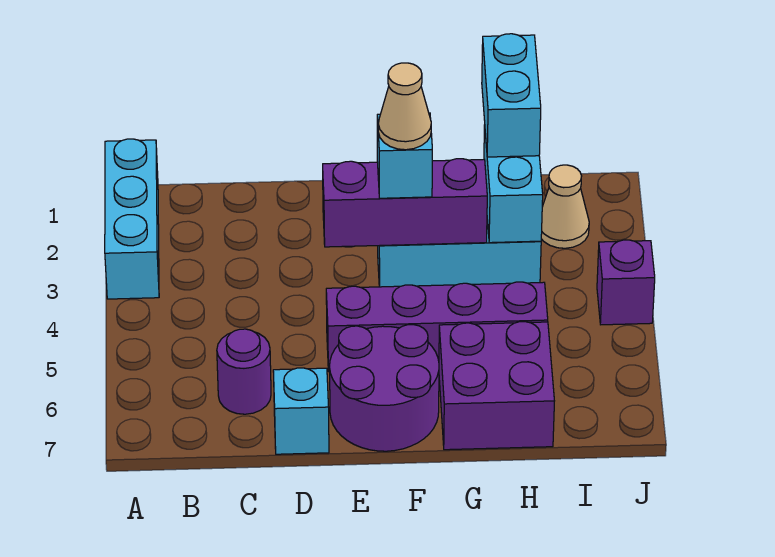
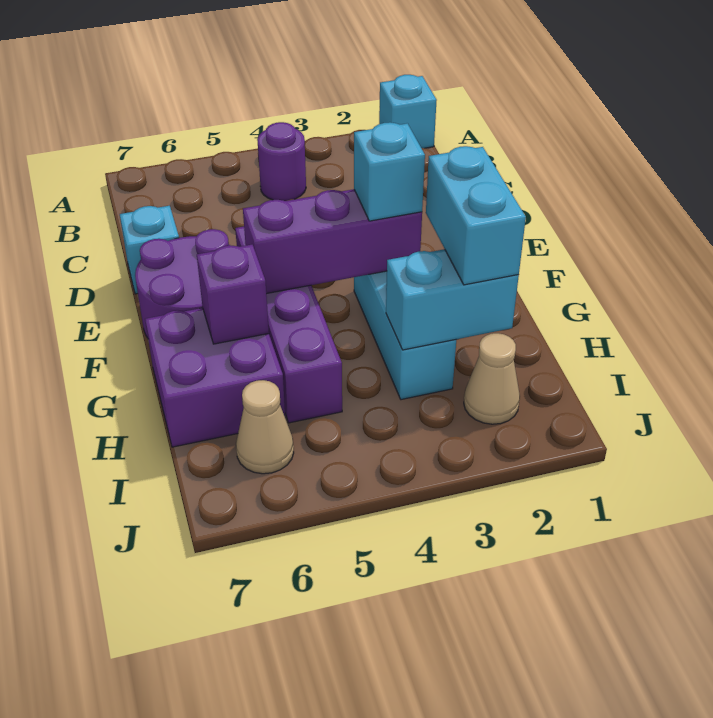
cyan 1x3 brick [105,139,159,299] -> cyan 1x1 brick [379,75,437,148]
purple 1x1 round brick [217,329,271,414] -> purple 1x1 round brick moved to [257,122,306,201]
purple 1x3 brick [323,159,487,247] -> purple 1x3 brick turned to [243,189,422,294]
tan 1x1 cone [378,63,431,150] -> tan 1x1 cone moved to [236,380,294,474]
cyan 1x2 brick [482,34,541,157] -> cyan 1x2 brick turned to [426,146,526,285]
purple 1x1 brick [597,240,655,325] -> purple 1x1 brick moved to [197,245,269,344]

